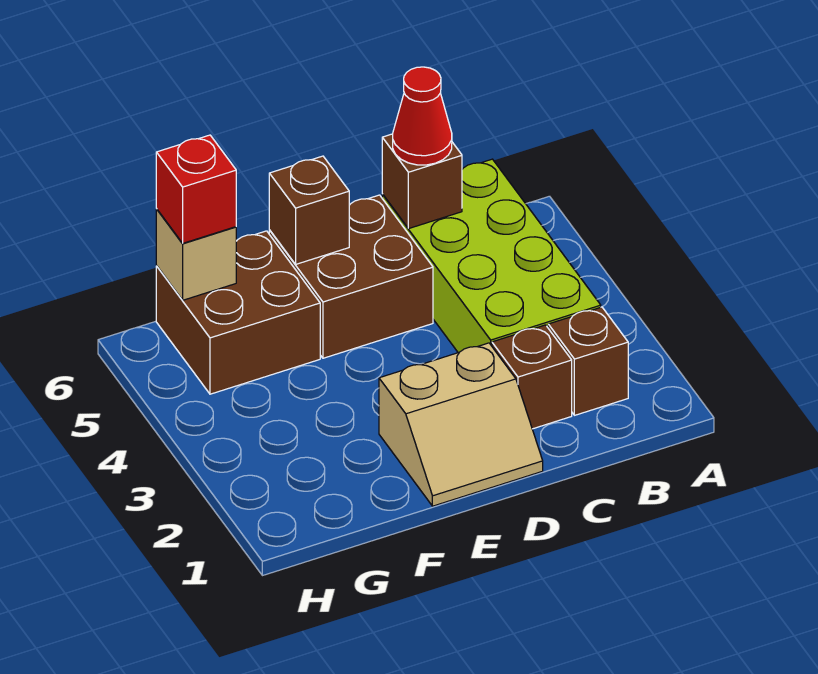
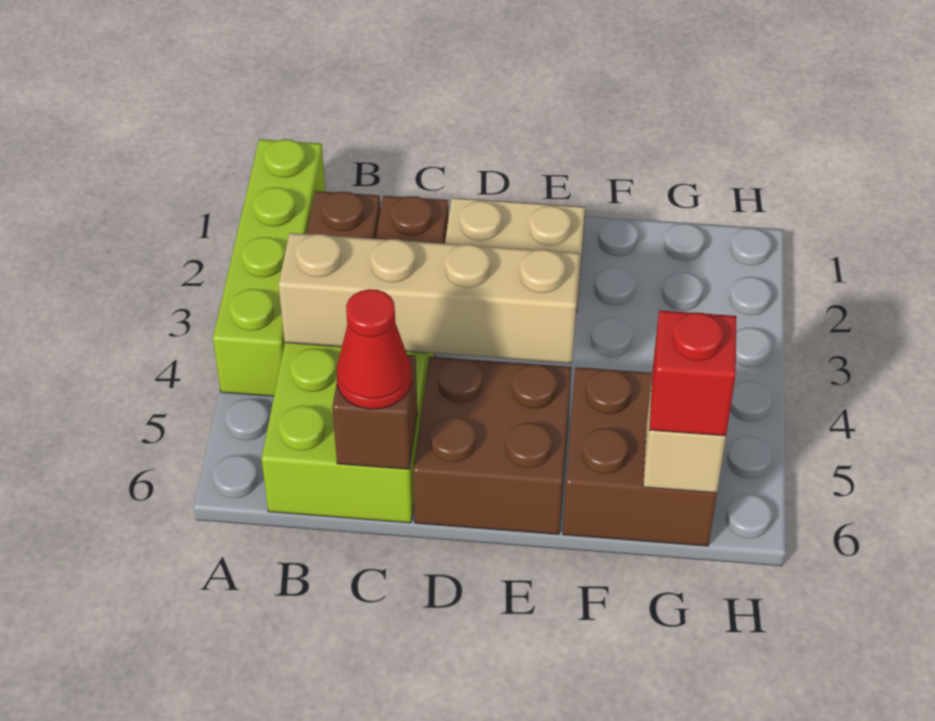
none -> lime 1x4 brick [213,139,325,396]
none -> tan 1x4 brick [279,233,580,364]
brown 1x1 brick [269,156,349,264] -> none

